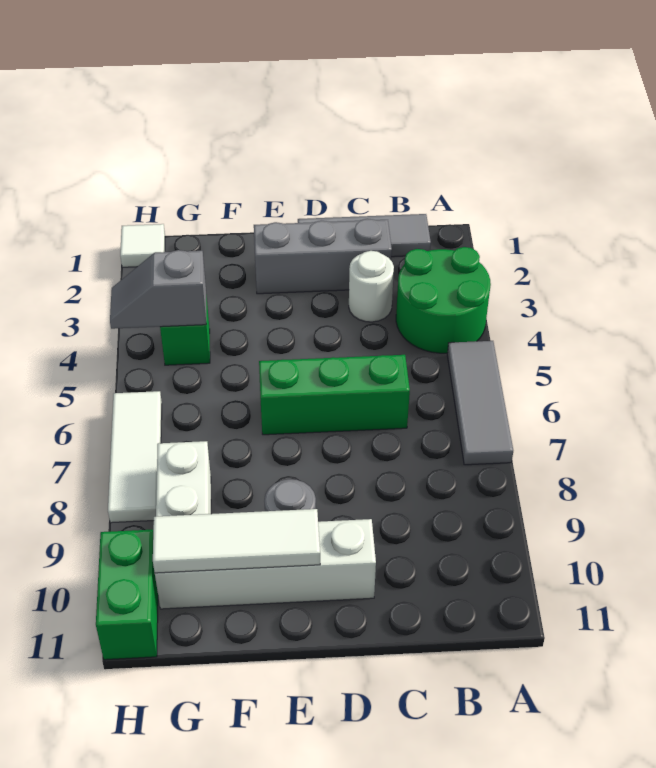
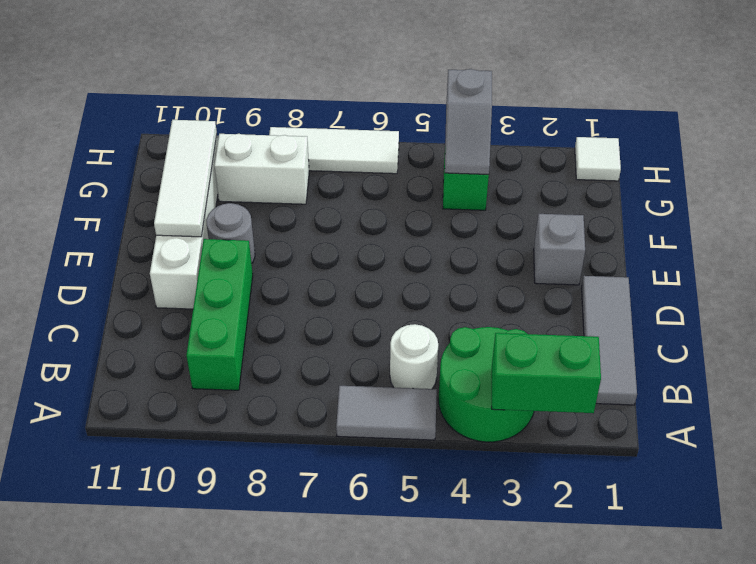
grey 1x3 tile [447,341,513,465] -> grey 1x2 tile [336,386,437,440]
grey 1x3 brick [254,219,392,294] -> grey 1x1 brick [534,214,585,285]
white 1x1 round brick [349,251,394,322] -> white 1x1 round brick moved to [390,324,438,389]
green 1x3 brick [259,355,410,435] -> green 1x3 brick moved to [186,239,253,390]
grey 1x2 slope [110,250,206,329] -> grey 1x2 slope turned to [445,69,492,174]
green 1x2 brick [96,530,158,660] -> green 1x2 brick moved to [492,333,601,413]

